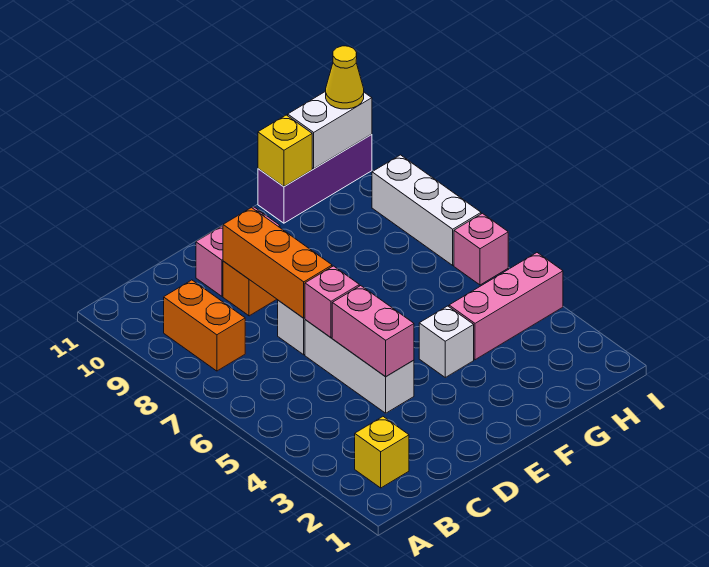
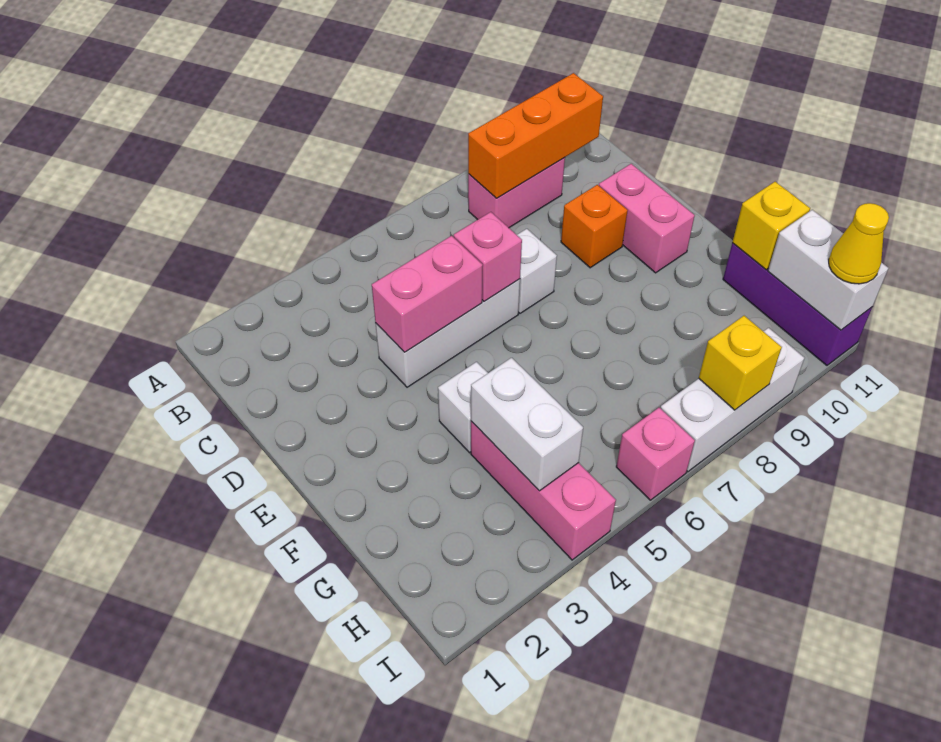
yellow 1x1 brick [355,417,409,488] -> yellow 1x1 brick moved to [699,316,782,410]
orange 1x2 brick [164,280,245,371] -> pink 1x2 brick [468,157,565,228]
orange 1x3 brick [223,208,332,318] -> orange 1x3 brick moved to [468,73,603,198]
none -> white 1x2 brick [471,358,583,491]

